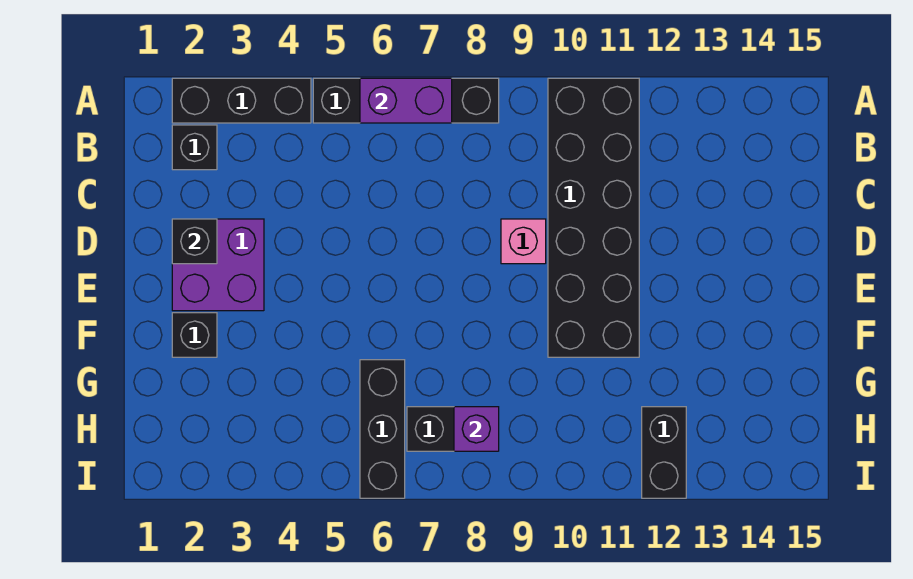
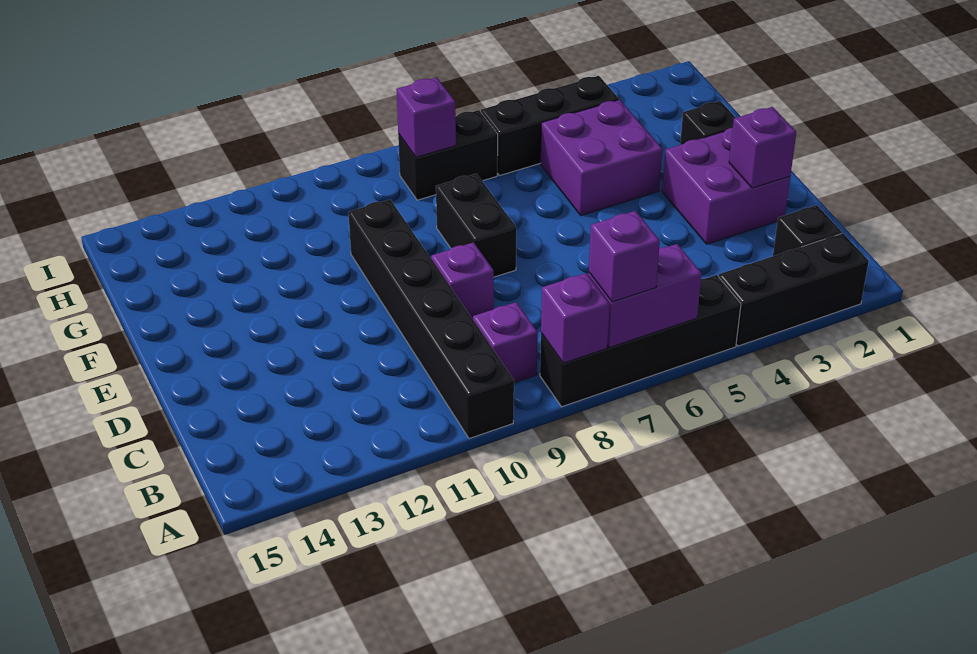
none -> purple 1x1 brick [589,211,660,302]
none -> purple 1x1 brick [541,273,610,363]
black 2x6 brick [548,78,639,357] -> black 1x6 brick [348,199,514,439]
none -> purple 1x1 brick [473,302,538,383]
black 1x1 brick [172,219,217,264] -> purple 1x1 brick [729,107,796,188]
pink 1x1 brick [501,219,546,264] -> purple 1x1 brick [431,242,494,320]
none -> purple 2x2 brick [541,100,662,215]
black 1x3 brick [360,360,405,498] -> black 1x3 brick turned to [481,76,619,176]
black 1x2 brick [642,407,686,498] -> black 1x2 brick moved to [436,174,517,277]

